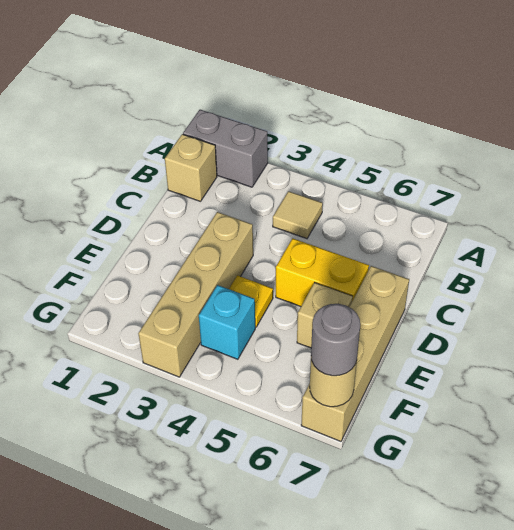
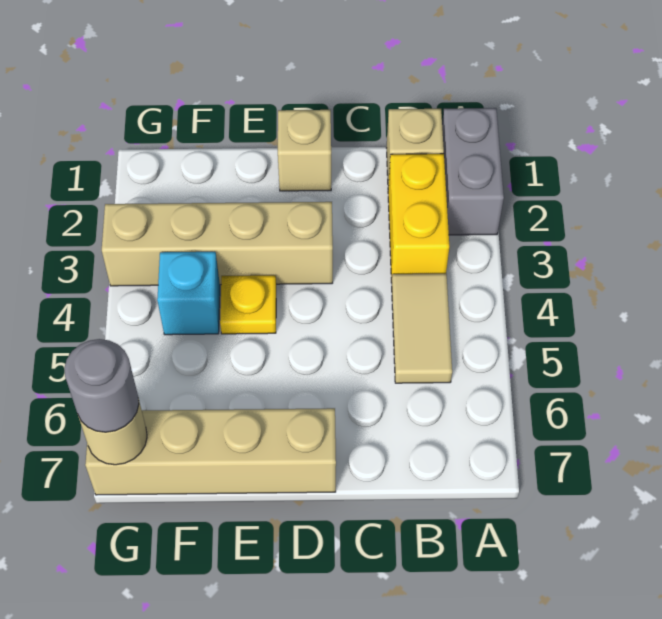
tan 1x1 tile [273,191,323,239] -> tan 1x2 tile [392,273,452,383]
yellow 1x2 brick [276,239,369,307] -> yellow 1x2 brick moved to [388,154,449,283]
tan 1x1 brick [297,283,353,348] -> tan 1x1 brick moved to [278,110,331,191]

